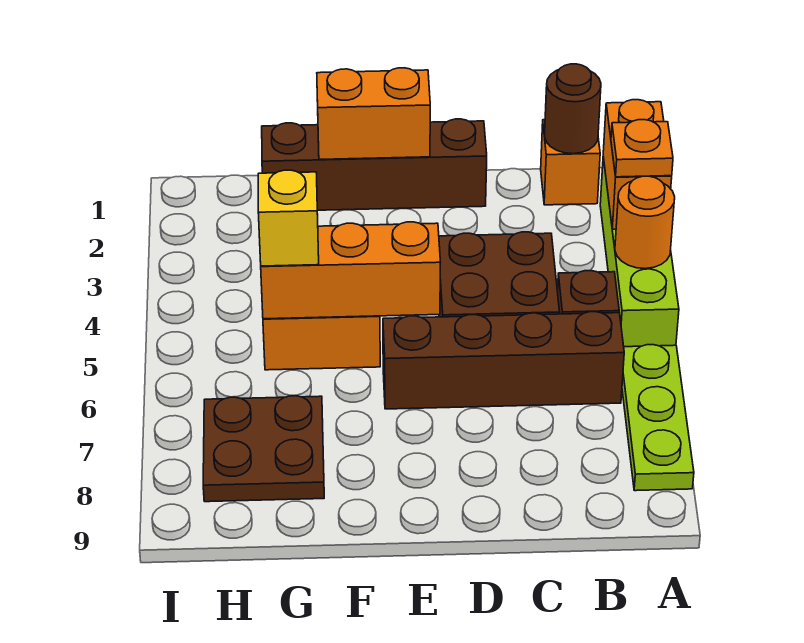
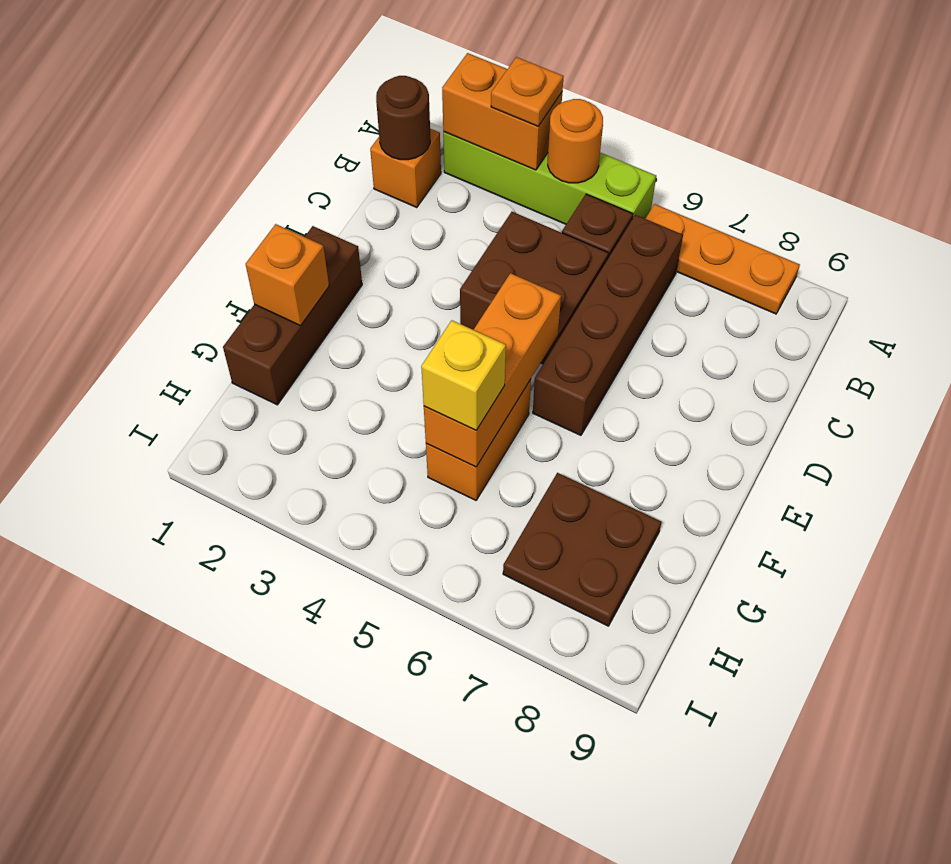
lime 1x3 plate [622,345,694,491] -> orange 1x3 plate [645,204,800,314]
brown 1x4 brick [262,119,487,210] -> brown 1x3 brick [223,226,362,405]
orange 1x2 brick [317,68,430,159] -> orange 1x1 brick [246,224,329,326]

